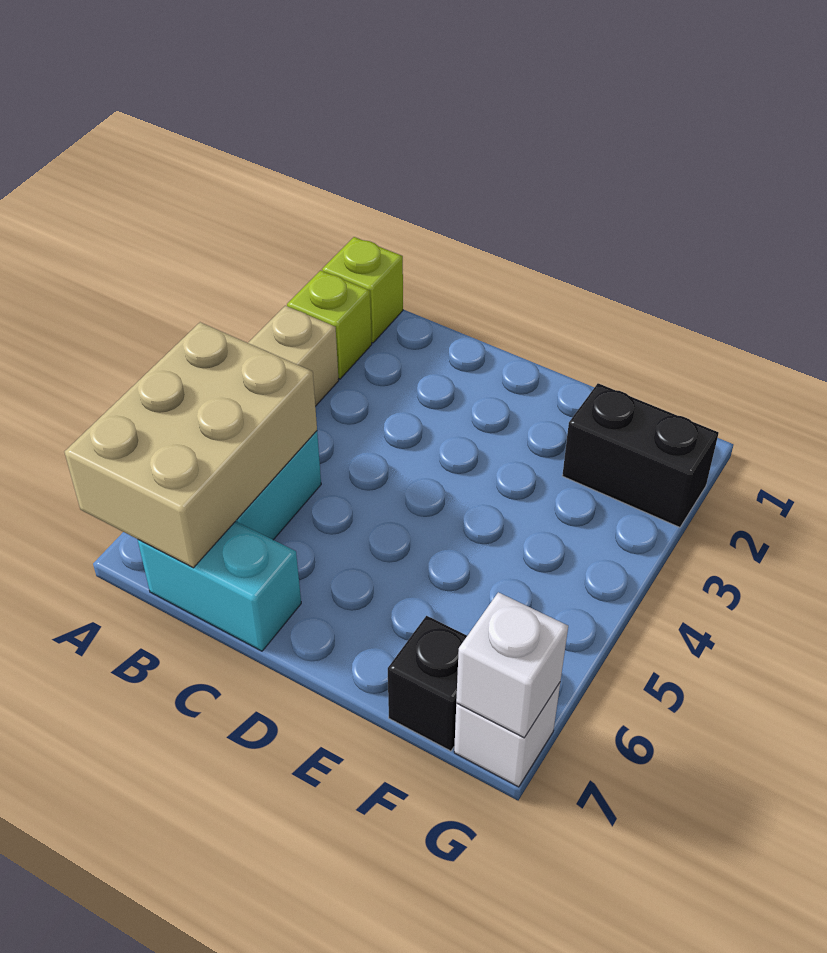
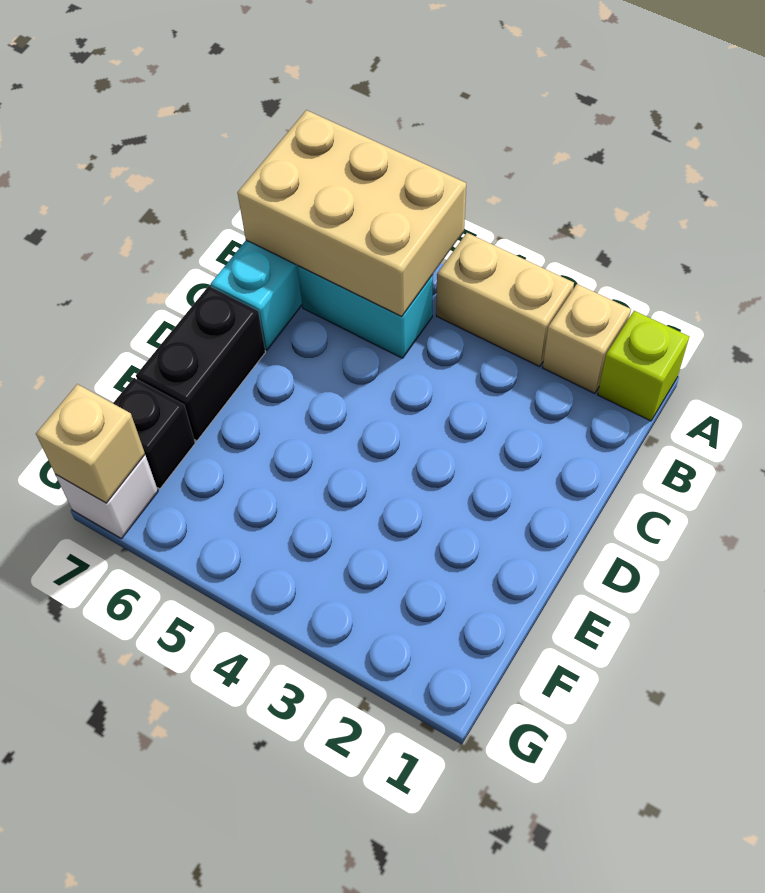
lime 1x1 brick [287,270,372,379] -> tan 1x1 brick [543,284,631,394]
black 1x2 brick [562,383,719,527] -> black 1x2 brick moved to [136,286,265,441]
white 1x1 brick [456,592,568,738] -> tan 1x1 brick [36,384,145,503]

